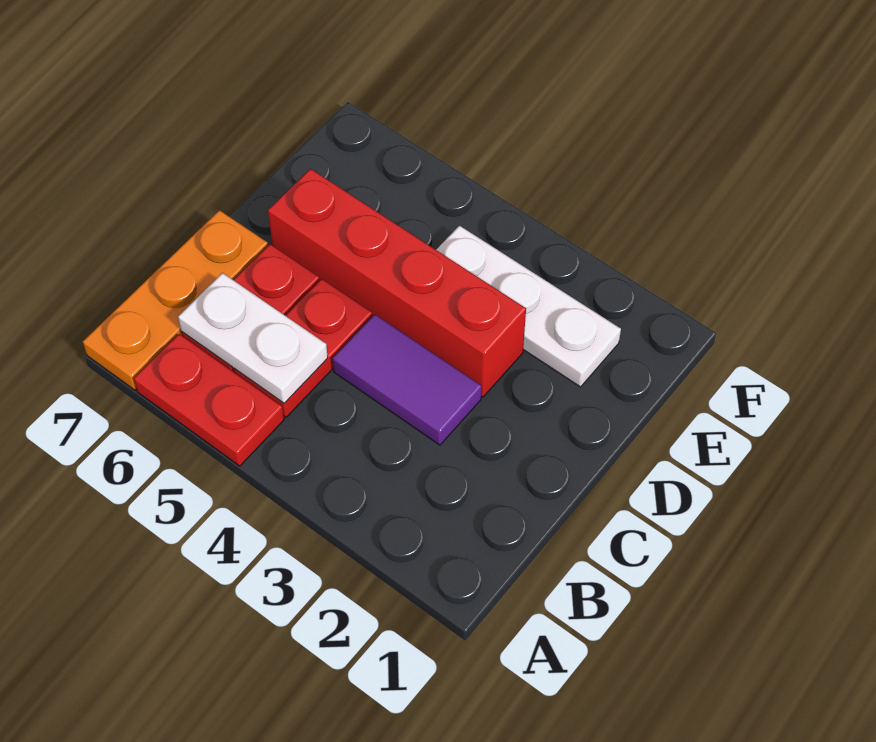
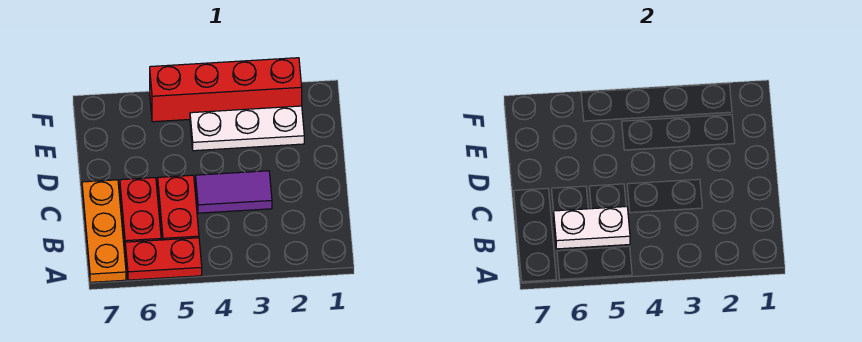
red 1x4 brick [268,169,526,397] -> red 1x4 brick moved to [150,58,302,122]

